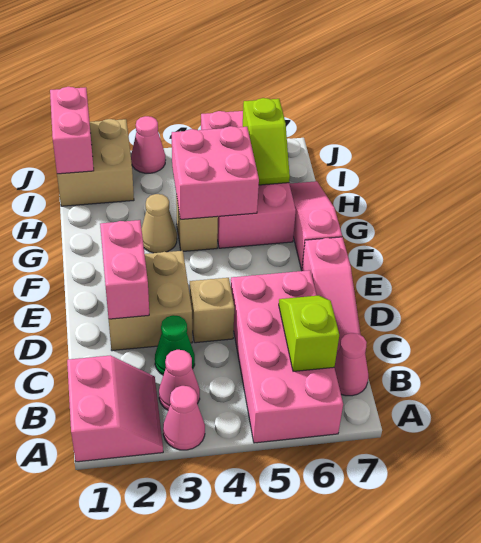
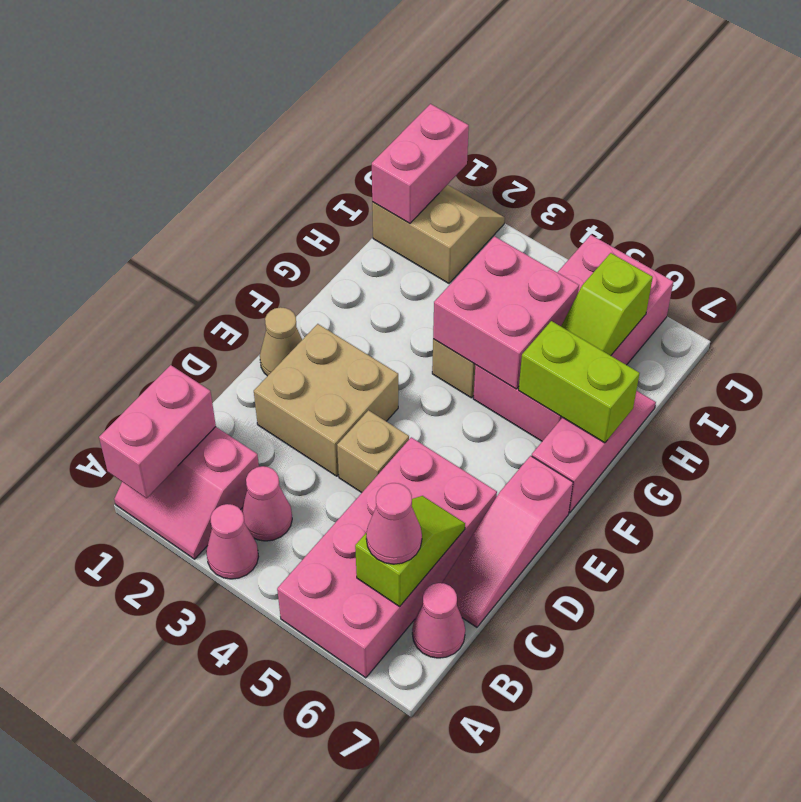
pink 2x2 slope [67,355,163,462] -> pink 2x2 slope turned to [114,427,259,559]
green 1x1 cone [155,315,195,375] -> none
pink 1x2 brick [100,220,149,319] -> pink 1x2 brick moved to [99,365,216,498]
tan 1x1 cone [142,194,177,253] -> tan 1x1 cone moved to [260,307,302,376]
none -> lime 1x2 brick [519,321,640,443]
tan 2x2 brick [57,119,134,206] -> tan 2x2 slope [372,185,505,283]
pink 1x1 cone [131,116,165,173] -> pink 1x1 cone moved to [366,483,422,564]

